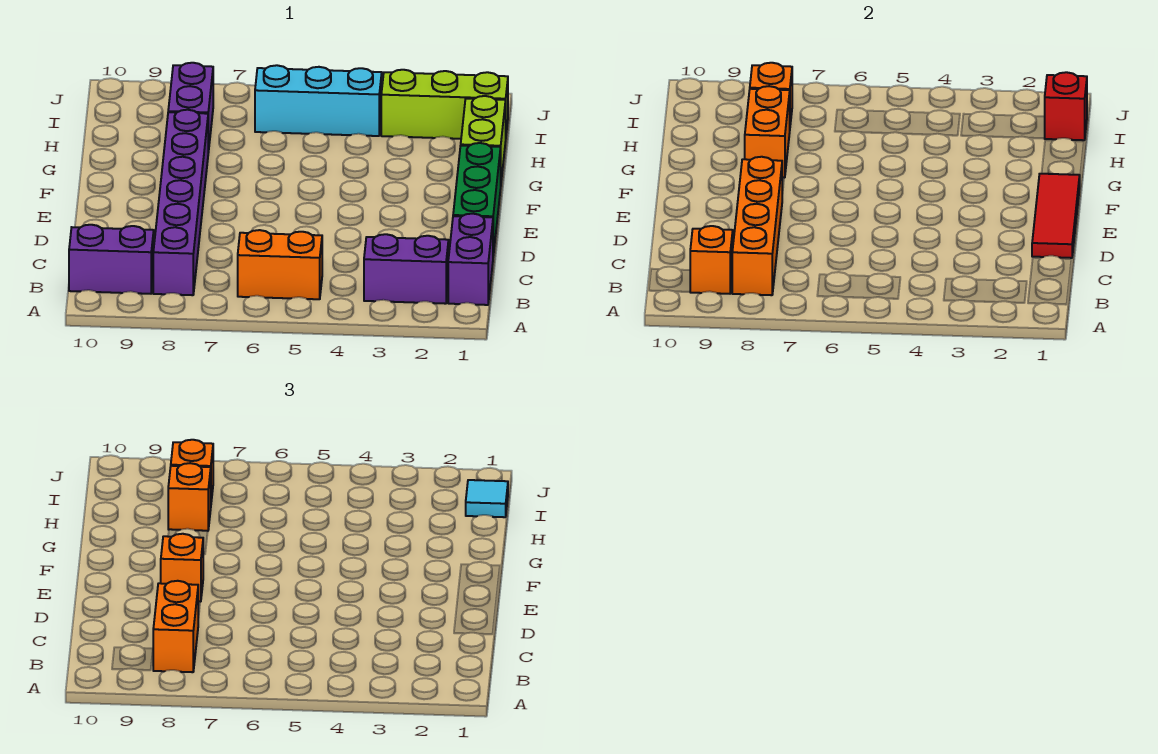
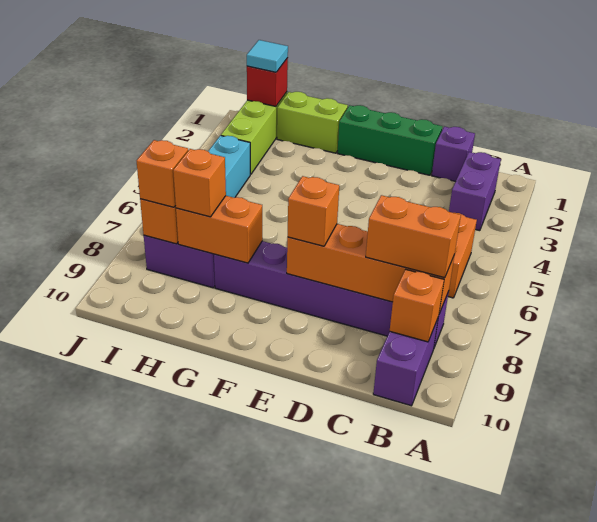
purple 1x2 brick [448,214,493,305] -> purple 1x1 brick [432,127,475,182]
red 1x3 tile [1032,174,1080,258] -> none

